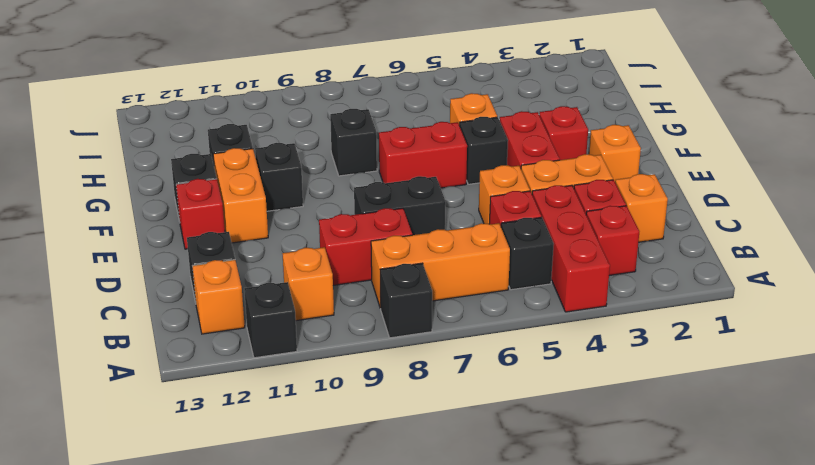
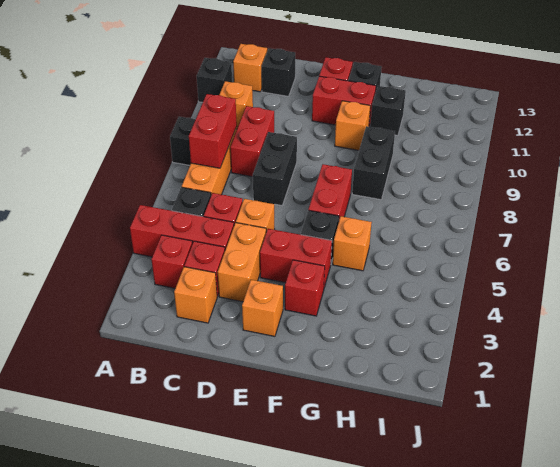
none -> red 1x2 brick [189,94,237,168]
orange 1x2 brick [213,148,268,243] -> red 1x2 brick [312,76,376,127]
black 1x1 brick [255,143,303,211] -> orange 1x1 brick [335,101,370,150]
black 1x1 brick [330,109,377,176] -> black 1x2 brick [352,126,395,200]

